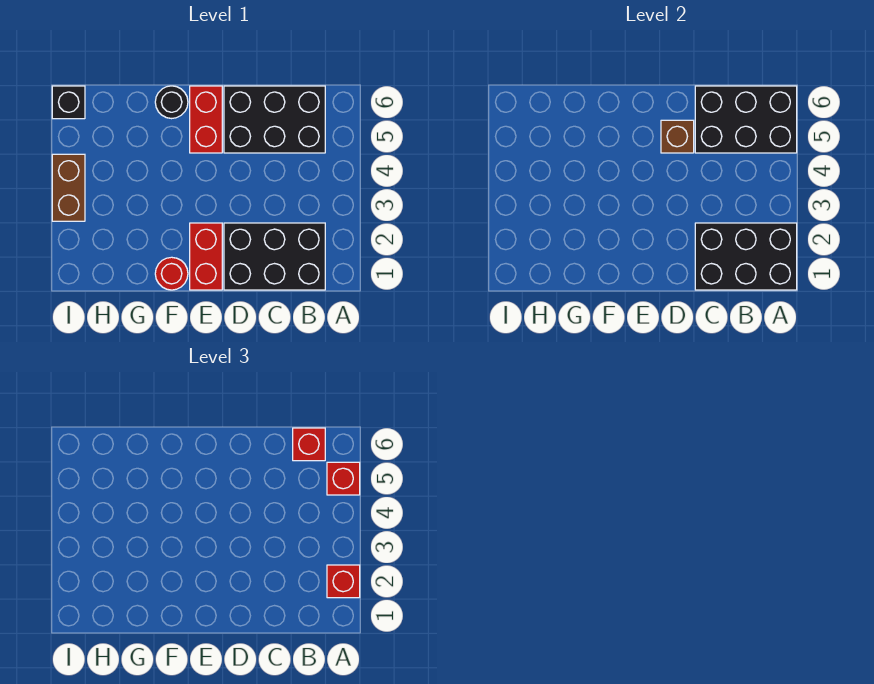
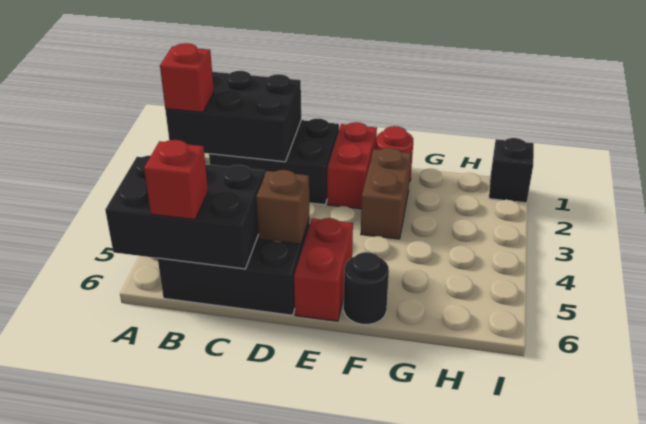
red 1x1 brick [327,462,360,495] -> none
brown 1x2 brick [52,154,85,221] -> brown 1x2 brick moved to [361,148,411,239]
black 1x1 brick [52,86,85,119] -> black 1x1 brick moved to [489,138,534,203]

